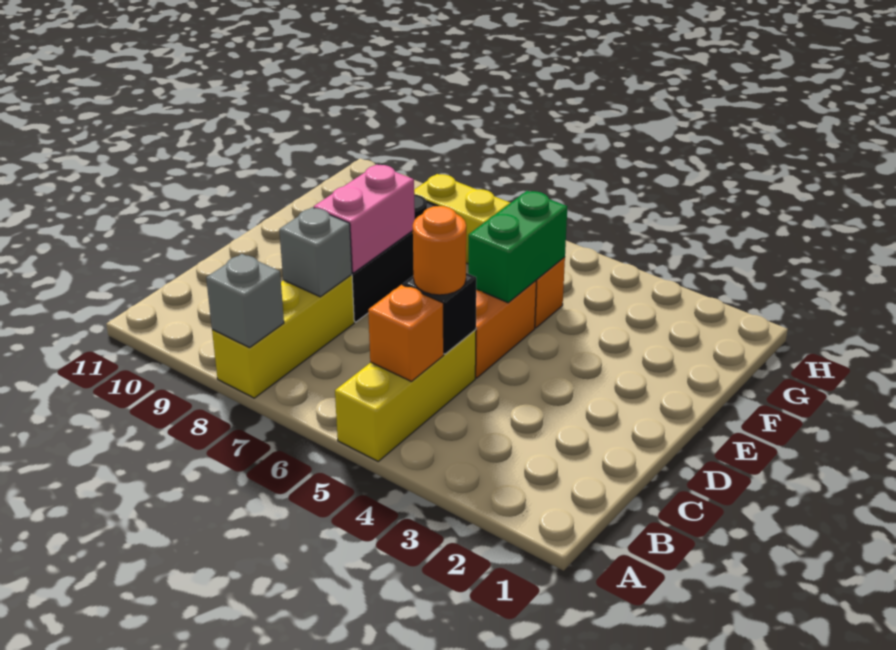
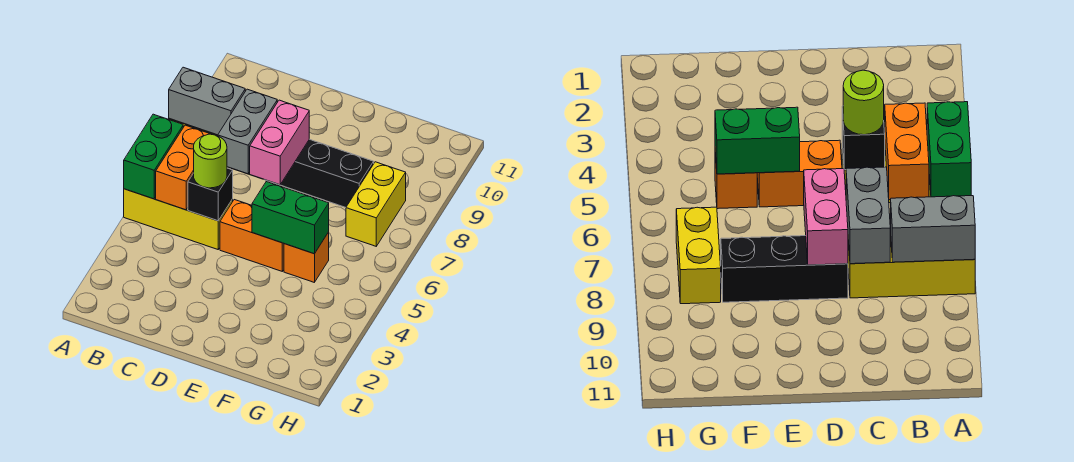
none -> green 1x2 brick [124,114,183,199]
grey 1x1 brick [206,254,284,348] -> grey 1x2 brick [169,67,245,135]
orange 1x1 brick [368,285,444,382] -> orange 1x2 brick [156,125,209,210]
orange 1x1 round brick [413,206,466,295] -> lime 1x1 round brick [194,134,227,188]
grey 1x1 brick [279,207,352,297] -> grey 1x2 brick [218,89,277,174]
pink 1x2 brick [314,165,415,273] -> pink 1x2 brick turned to [250,100,309,185]

